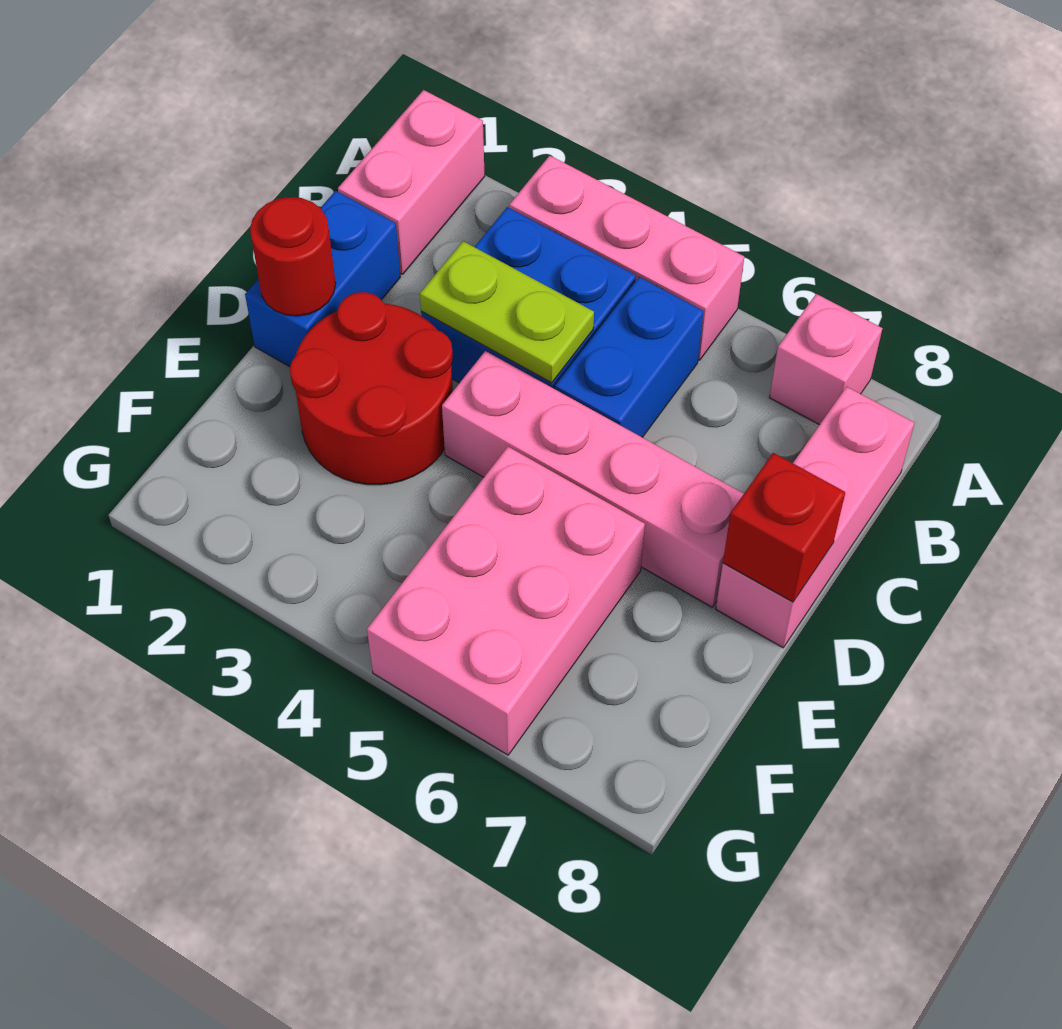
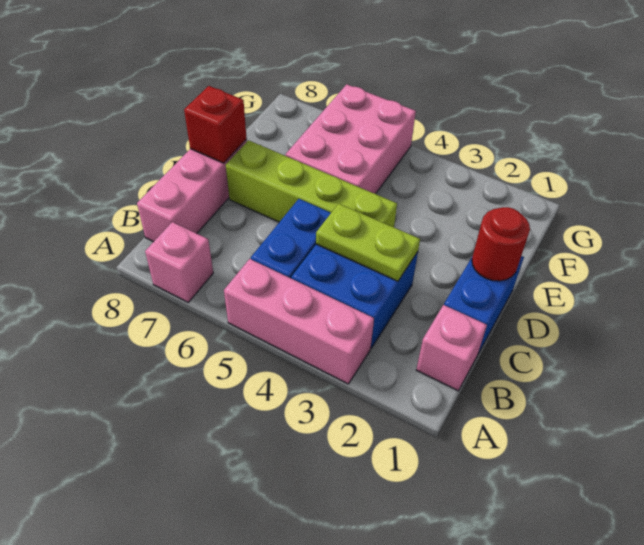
pink 1x2 brick [338,90,485,274] -> pink 1x1 brick [416,305,487,391]
red 2x2 round brick [290,292,453,485] -> none
pink 1x4 brick [442,351,744,607] -> lime 1x4 brick [226,140,397,227]

